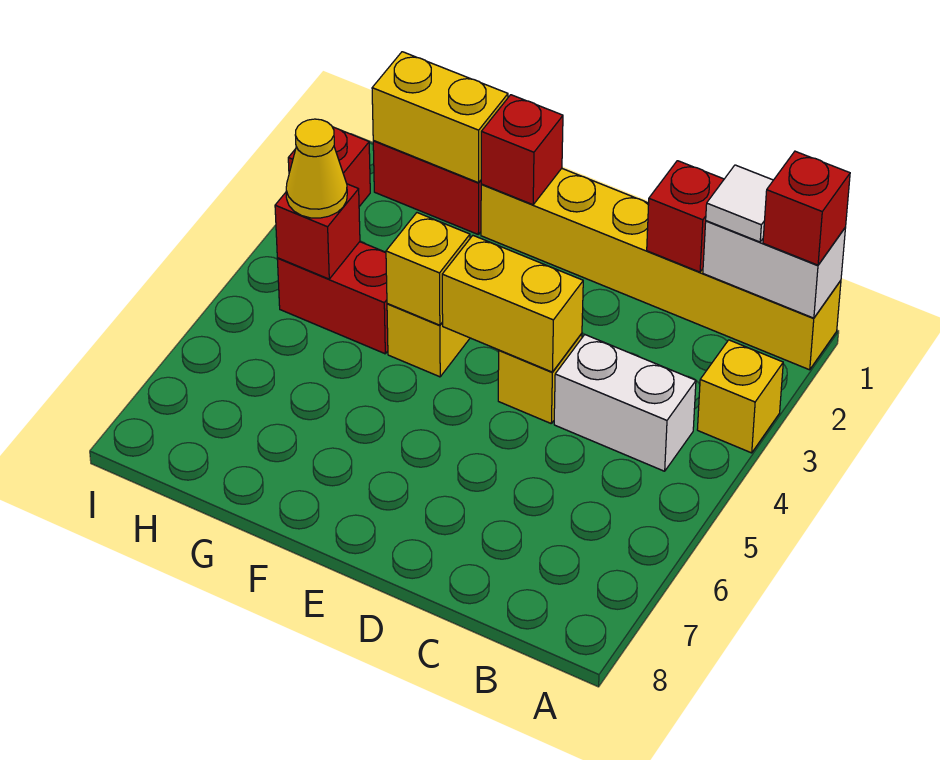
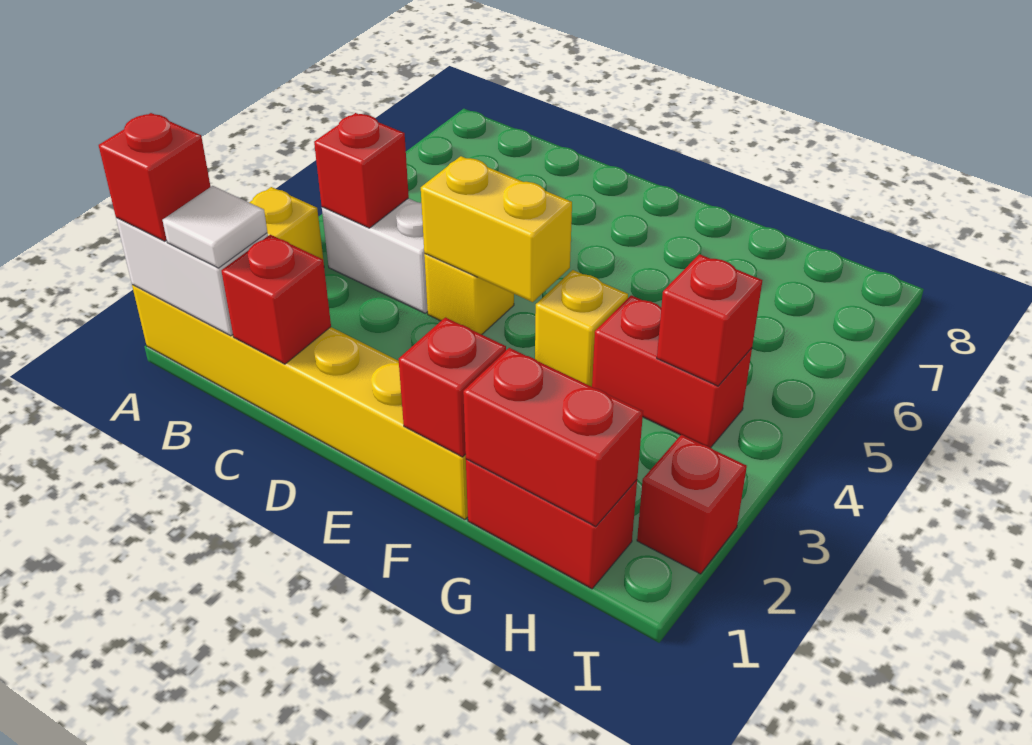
none -> red 1x1 brick [314,113,409,228]
yellow 1x1 brick [386,213,470,325] -> none
yellow 1x2 brick [372,52,508,183] -> red 1x2 brick [463,348,643,526]
yellow 1x1 cone [286,119,347,218] -> none

